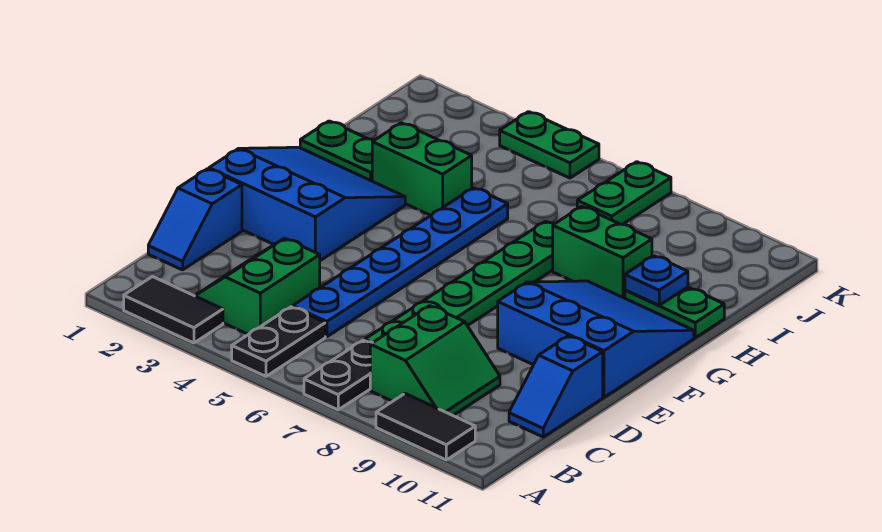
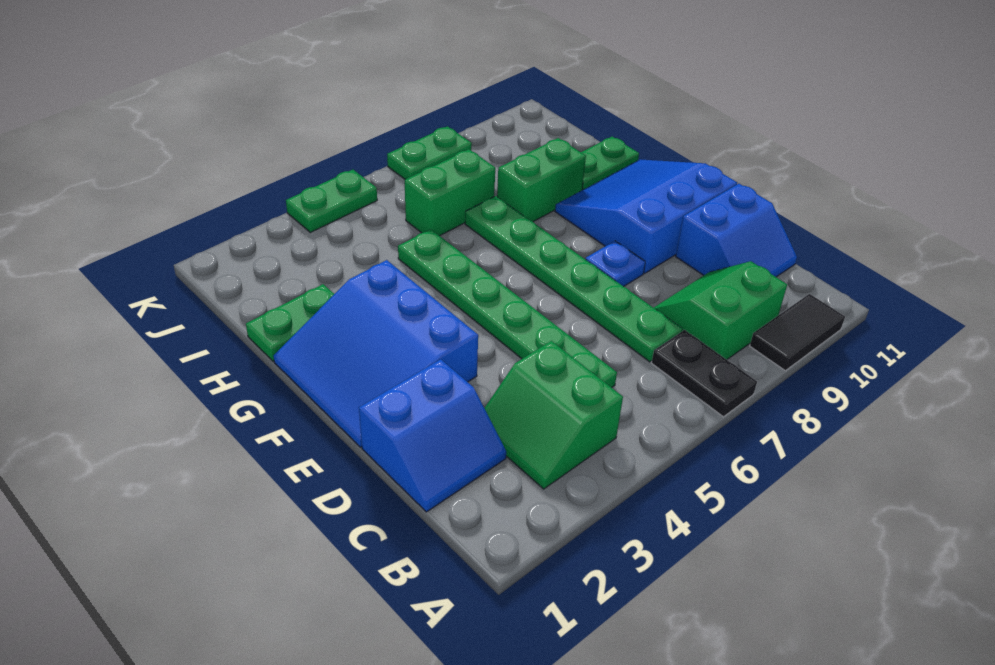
black 1x2 tile [124,277,223,343] -> none
black 1x2 plate [232,307,325,376] -> none
green 2x2 slope [370,306,500,415] -> green 2x2 slope turned to [654,261,787,360]
blue 1x2 slope [148,169,242,270] -> blue 2x2 slope [359,359,506,512]
blue 1x6 plate [293,188,508,337] -> green 1x6 plate [398,229,617,388]
blue 1x2 slope [509,336,603,437] -> blue 2x2 slope [676,184,797,277]
blue 3x3 slope [209,147,405,261] -> blue 3x3 slope turned to [273,260,478,447]
green 1x2 brick [372,123,472,215] -> green 1x2 brick moved to [405,149,495,236]
blue 1x1 plate [625,256,688,305] -> blue 1x1 plate moved to [585,241,645,287]
green 1x2 plate [577,162,671,224] -> green 1x2 plate turned to [387,126,472,179]

